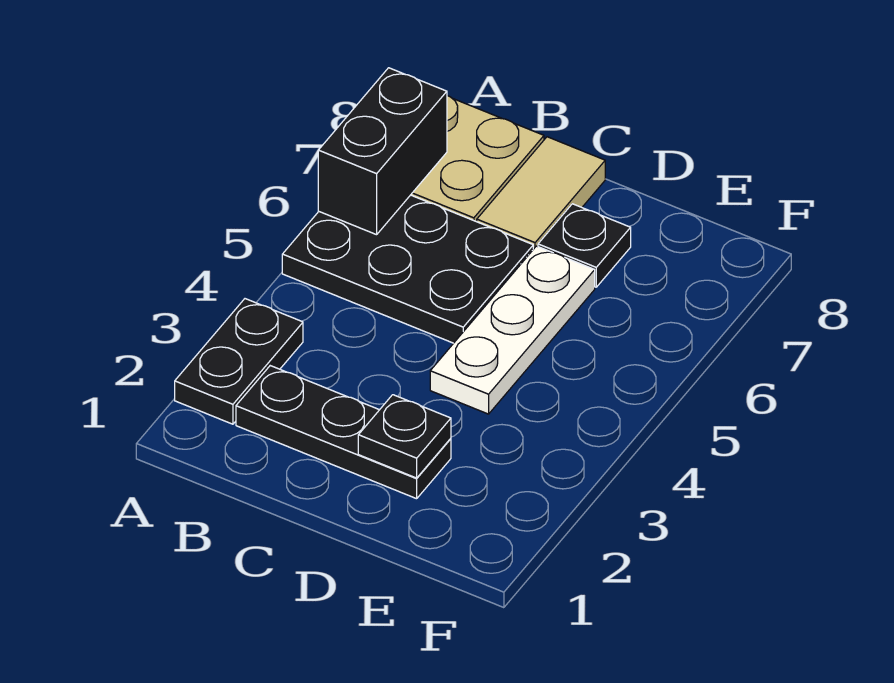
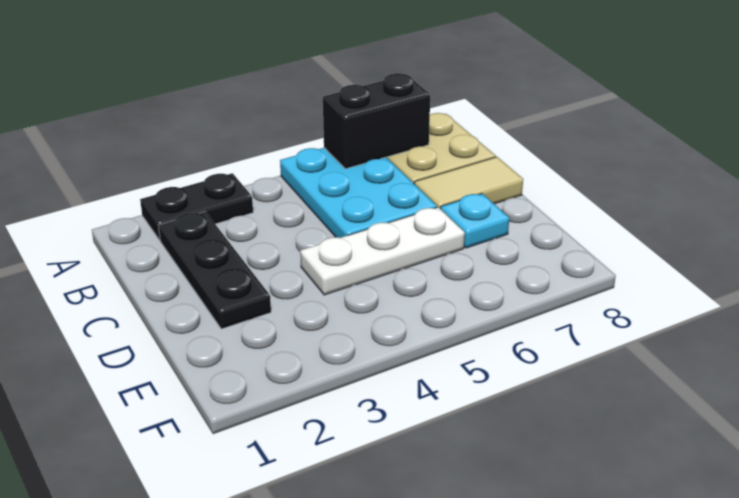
black 2x3 plate [282,195,533,343] -> cyan 2x3 plate [280,148,437,238]
black 1x1 plate [358,395,451,478] -> none
black 1x1 plate [538,204,631,287] -> cyan 1x1 plate [440,194,509,248]

